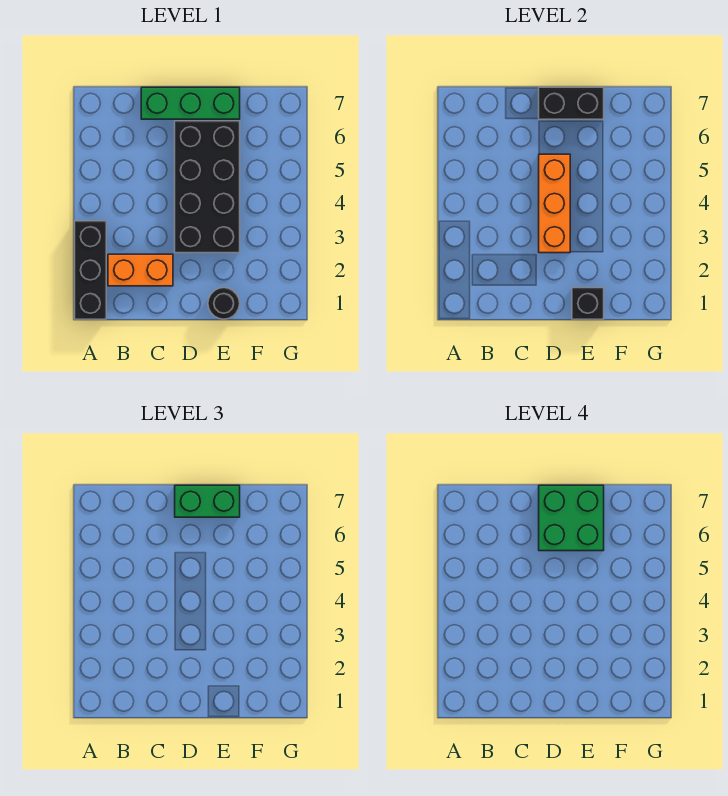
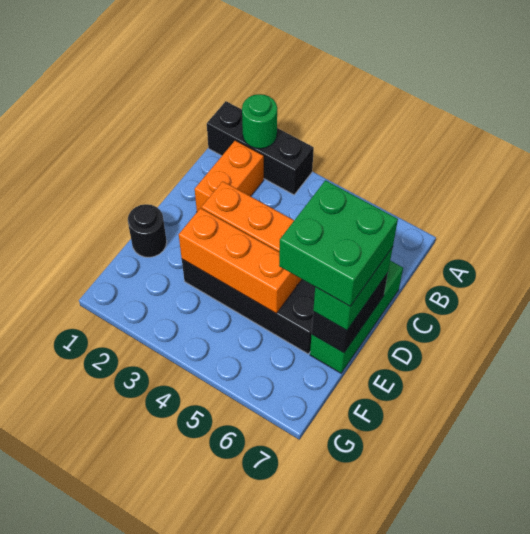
none -> green 1x1 round brick [242,94,277,149]
black 1x1 brick [572,288,604,319] -> none
none -> orange 1x3 brick [179,208,297,313]

